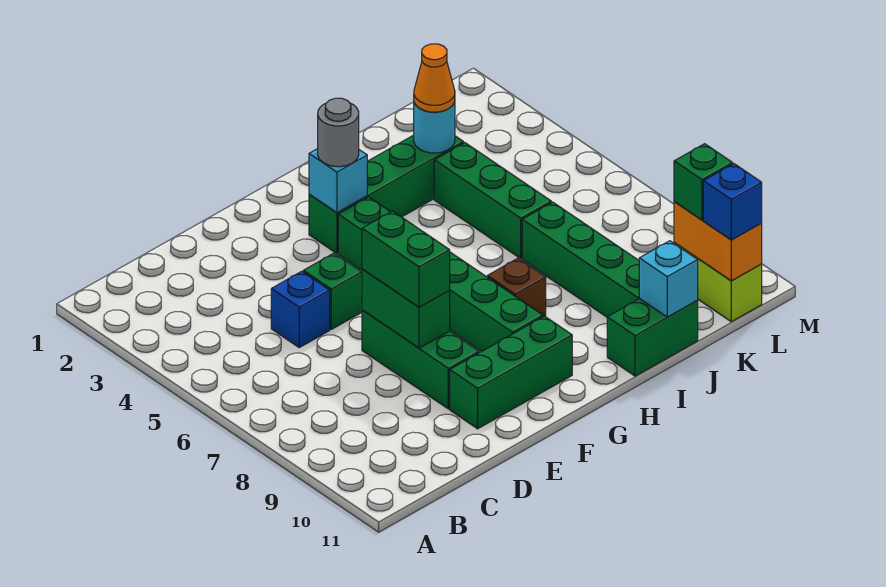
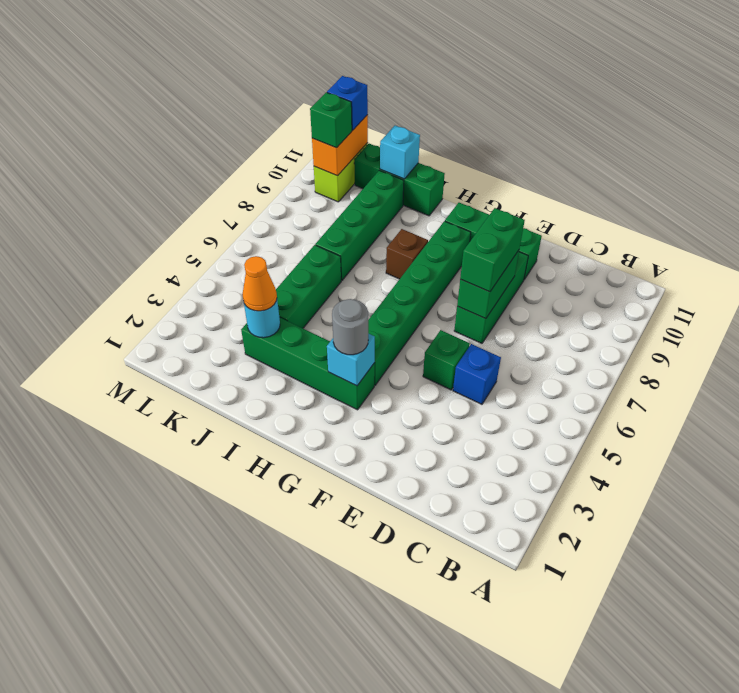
green 1x2 brick [607,299,698,376] -> green 1x3 brick [354,144,445,216]

